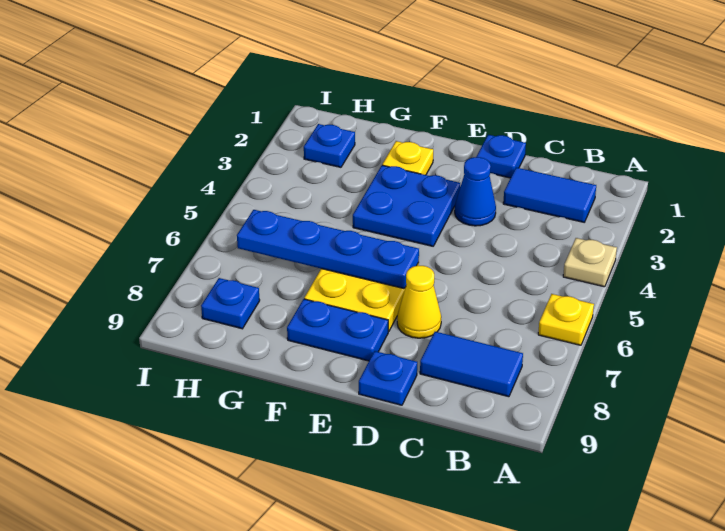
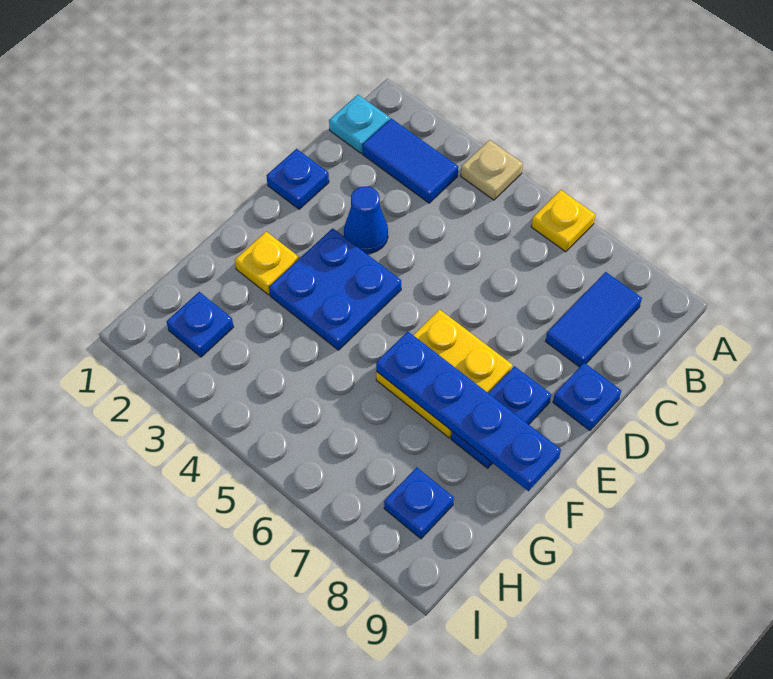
none -> cyan 1x1 plate [329,95,390,153]
blue 1x2 tile [503,168,596,222] -> blue 1x2 tile turned to [362,118,458,203]
yellow 1x1 cone [397,266,441,338] -> none
blue 1x4 plate [237,210,419,289] -> blue 1x4 plate turned to [376,331,561,491]

